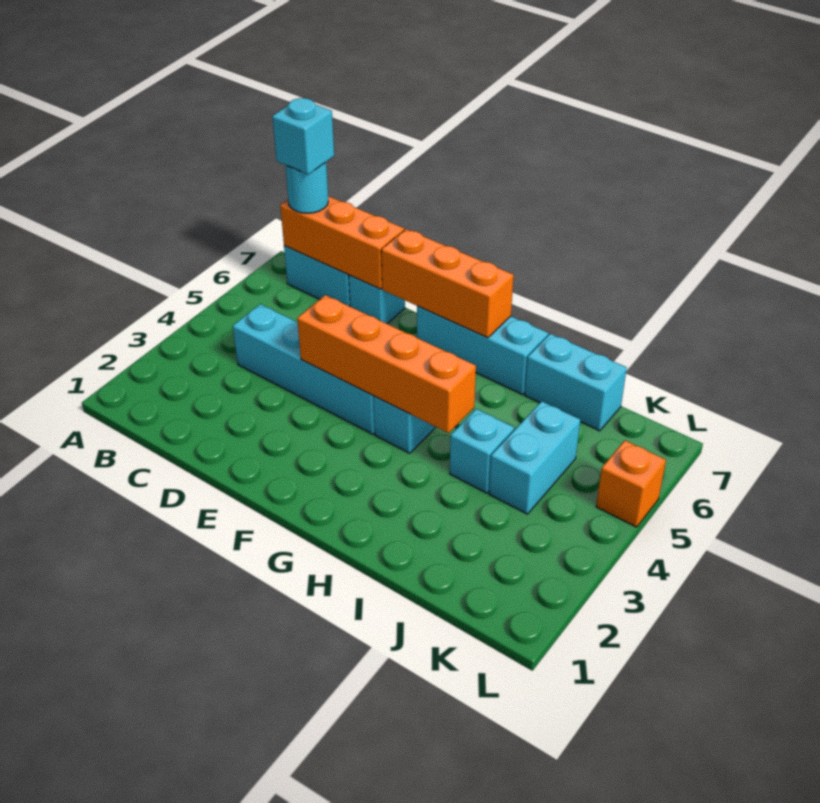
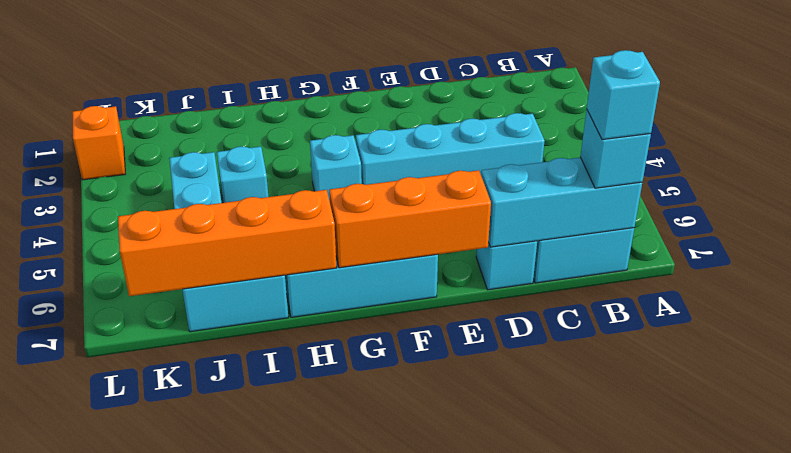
orange 1x3 brick [280,196,404,289] -> cyan 1x3 brick [481,157,642,247]
cyan 1x1 round brick [285,162,328,213] -> cyan 1x1 brick [580,110,651,188]
orange 1x4 brick [297,295,476,433] -> orange 1x4 brick moved to [118,190,336,296]
orange 1x1 brick [596,441,666,527] -> orange 1x1 brick moved to [72,106,125,180]

